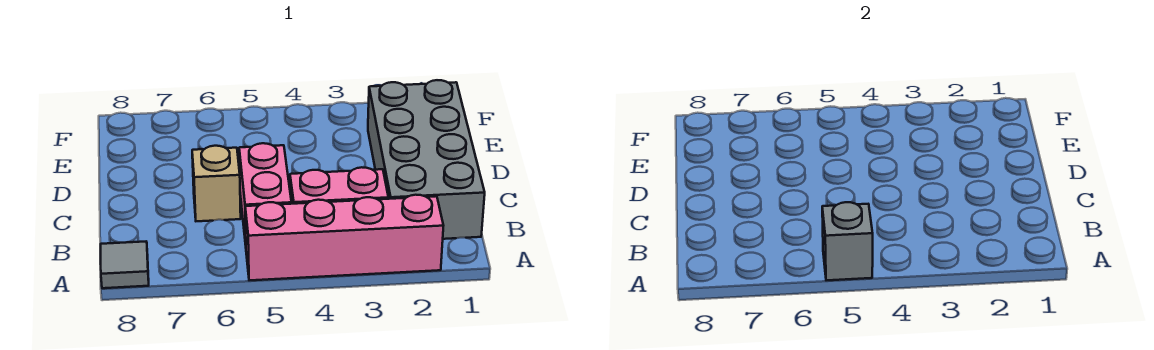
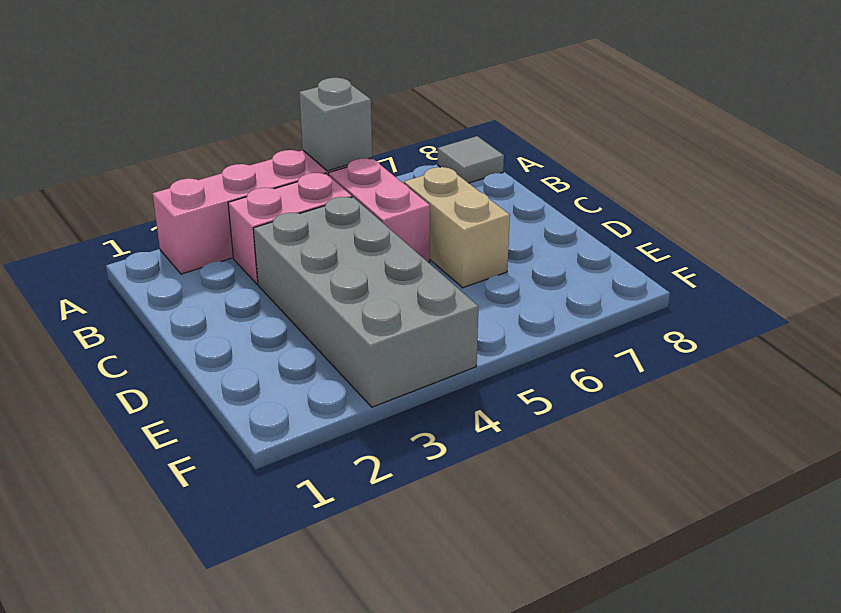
grey 2x4 brick [368,80,485,239] -> grey 2x4 brick moved to [253,197,478,407]
tan 1x1 brick [192,146,241,221] -> tan 1x2 brick [404,167,510,288]

